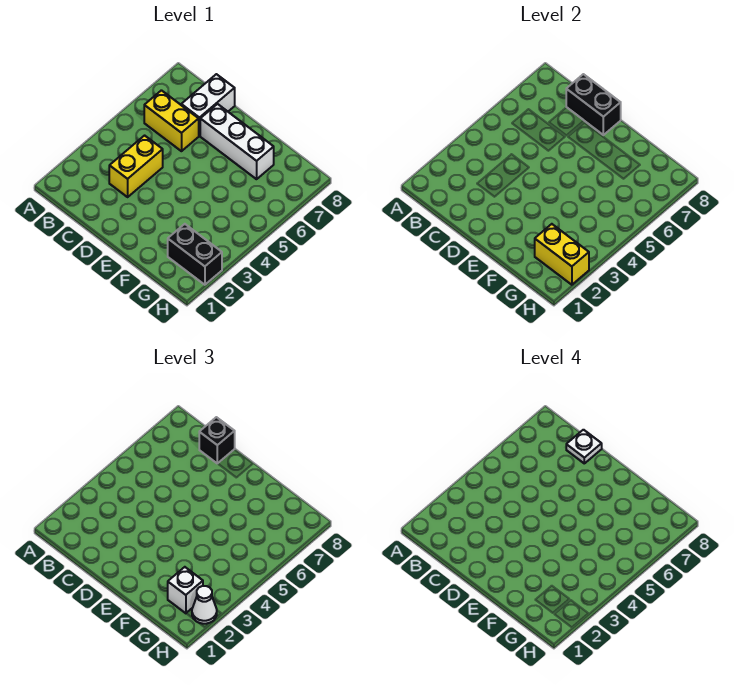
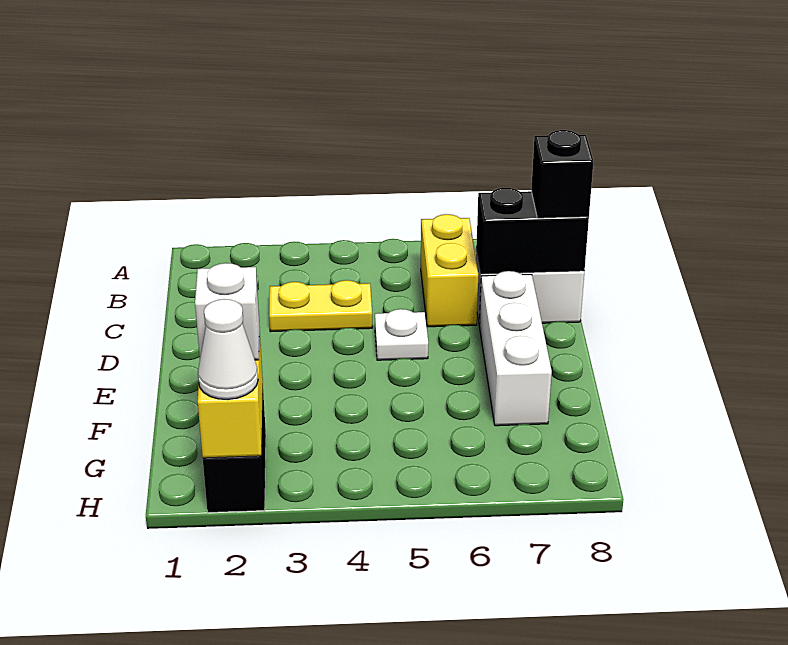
yellow 1x2 brick [109,136,163,197] -> yellow 1x2 plate [269,280,372,332]
black 1x2 brick [566,74,621,135] -> black 1x2 brick turned to [476,188,589,274]
white 1x1 plate [566,430,602,463] -> white 1x1 plate moved to [375,309,428,360]

